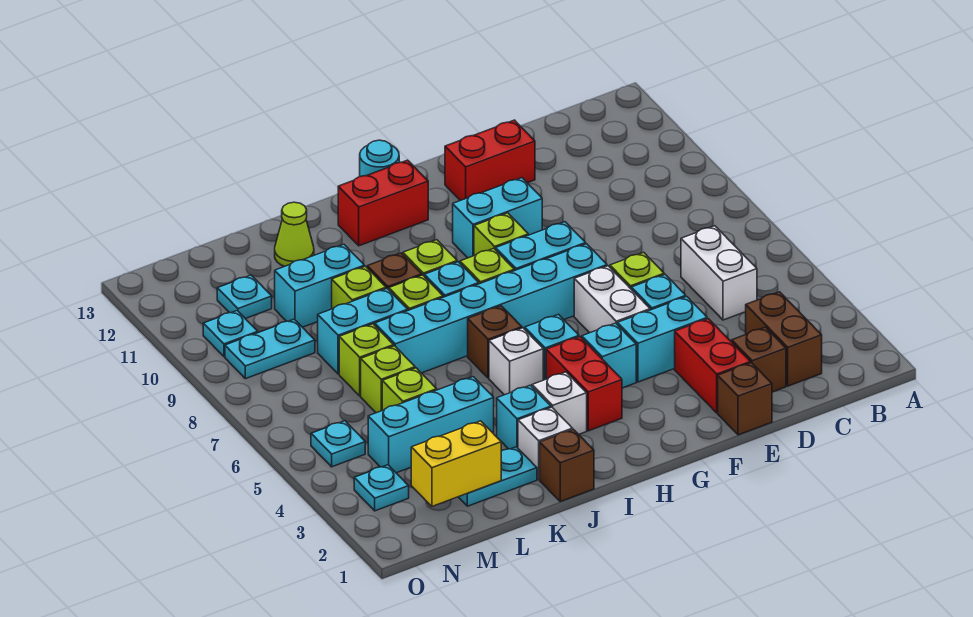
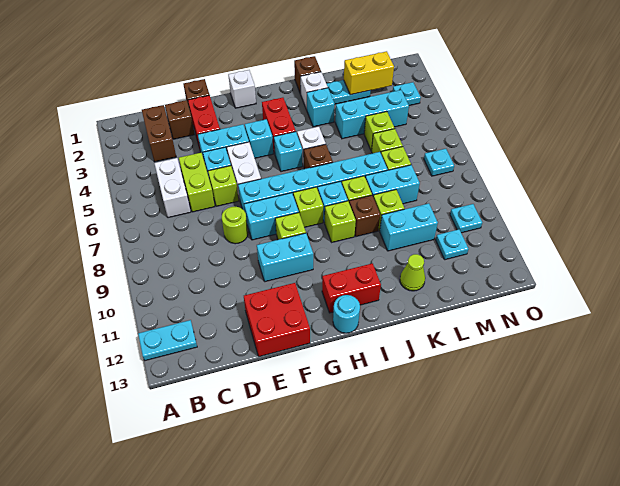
none -> lime 1x2 brick [179,153,215,212]
none -> lime 1x1 round brick [222,206,248,244]
red 1x2 brick [445,120,535,201] -> red 2x2 brick [244,283,310,357]
white 1x1 brick [532,372,587,434] -> white 1x1 brick moved to [228,70,256,108]
cyan 1x2 plate [225,319,315,379] -> cyan 1x2 plate moved to [138,320,197,361]
cyan 1x1 plate [311,421,365,467] -> cyan 1x1 plate moved to [424,149,454,176]

